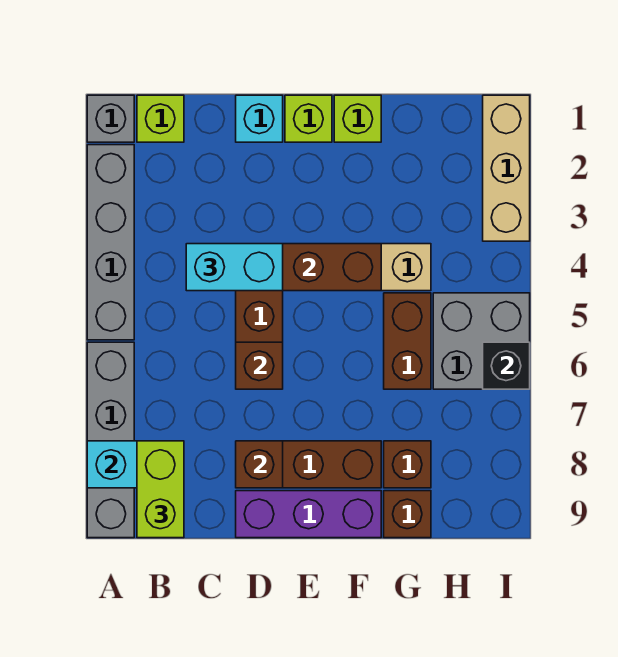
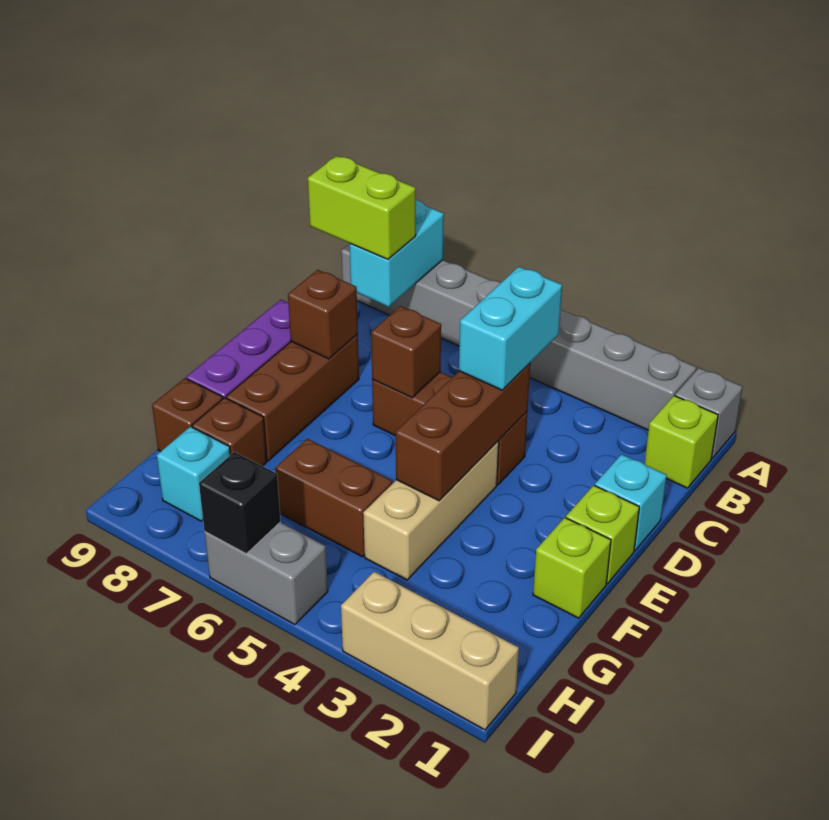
grey 2x2 brick [433,293,530,389] -> grey 1x2 brick [205,522,328,625]
none -> cyan 1x1 brick [157,427,230,521]

